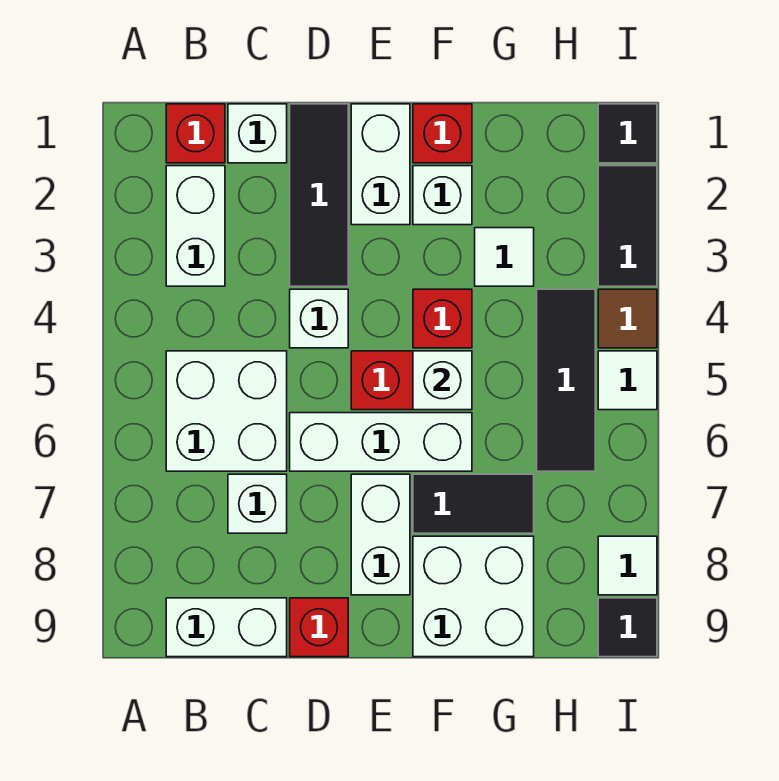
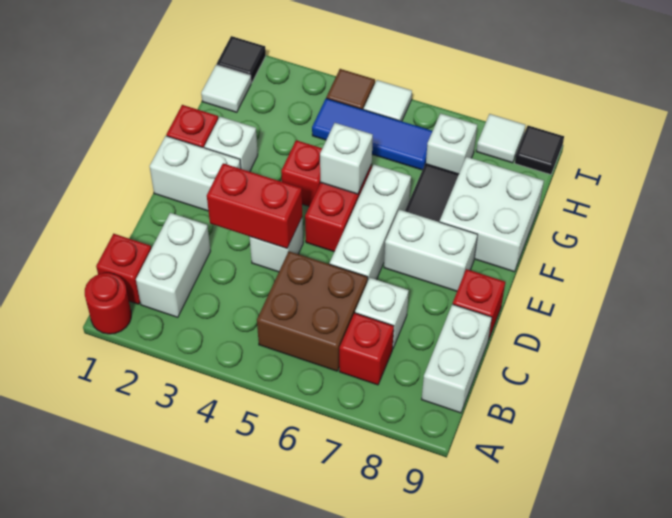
none -> red 1x1 round brick [85,273,131,334]
white 1x2 brick [166,166,225,286] -> white 1x2 brick turned to [136,213,211,317]
white 2x2 brick [166,351,287,471] -> brown 2x2 brick [257,251,368,371]
none -> red 1x1 brick [339,313,394,385]
white 1x1 brick [228,104,287,163] -> white 1x1 brick moved to [426,113,477,174]
black 1x3 tile [290,104,348,286] -> none
none -> red 1x2 brick [207,163,302,248]
white 1x1 tile [475,228,534,286] -> white 1x1 tile moved to [201,65,251,112]
black 1x3 tile [537,289,595,471] -> blue 1x3 tile [312,98,432,170]
black 1x2 tile [598,166,657,286] -> none

